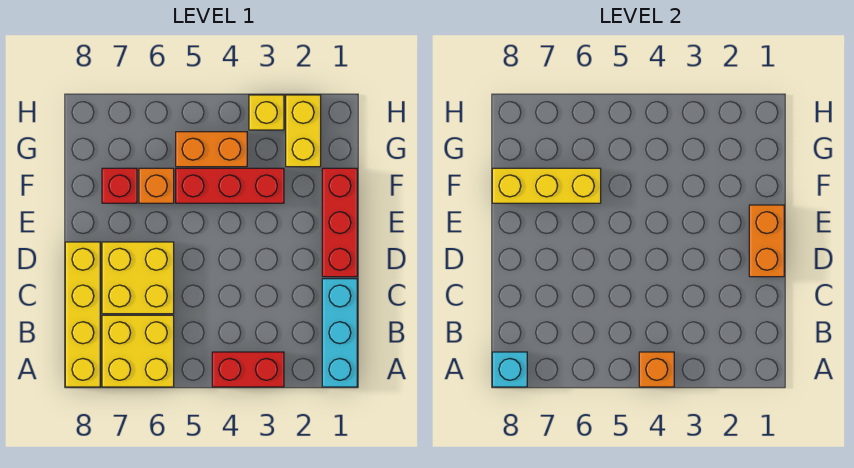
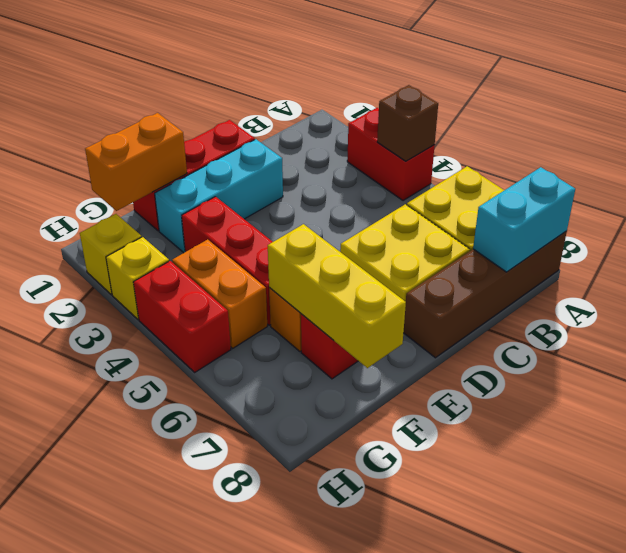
cyan 1x3 brick [322,279,357,387] -> cyan 1x3 brick moved to [155,139,283,253]
orange 1x1 brick [639,352,674,387] -> brown 1x1 brick [377,85,438,161]
yellow 1x4 brick [65,242,100,387] -> brown 1x4 brick [403,231,567,358]
cyan 1x1 brick [492,352,527,387] -> cyan 1x2 brick [473,167,575,272]
orange 1x2 brick [749,205,784,277] -> orange 1x2 brick moved to [85,113,187,211]
yellow 1x2 brick [286,95,321,167] -> yellow 1x1 brick [80,214,141,295]
none -> red 1x2 brick [133,261,231,372]

